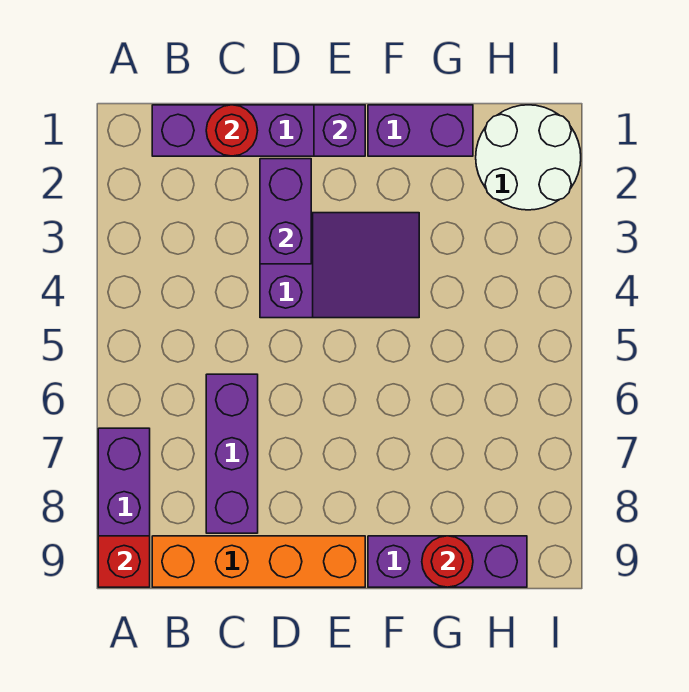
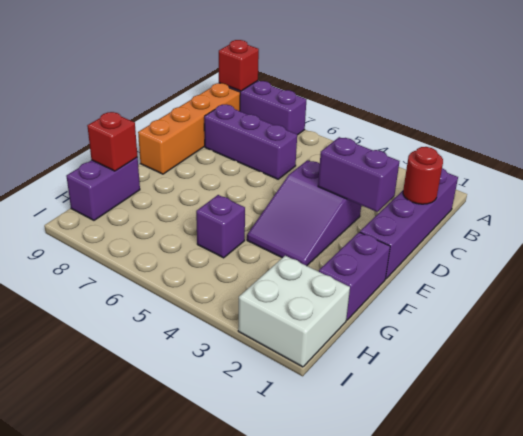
purple 1x1 brick [314,105,365,156] -> purple 1x1 brick moved to [196,195,245,258]
purple 1x3 brick [368,536,527,587] -> purple 1x2 brick [66,158,140,220]
red 1x1 round brick [422,536,473,587] -> red 1x1 brick [87,112,138,171]
white 2x2 round brick [476,105,581,210] -> white 2x2 brick [238,256,350,367]

